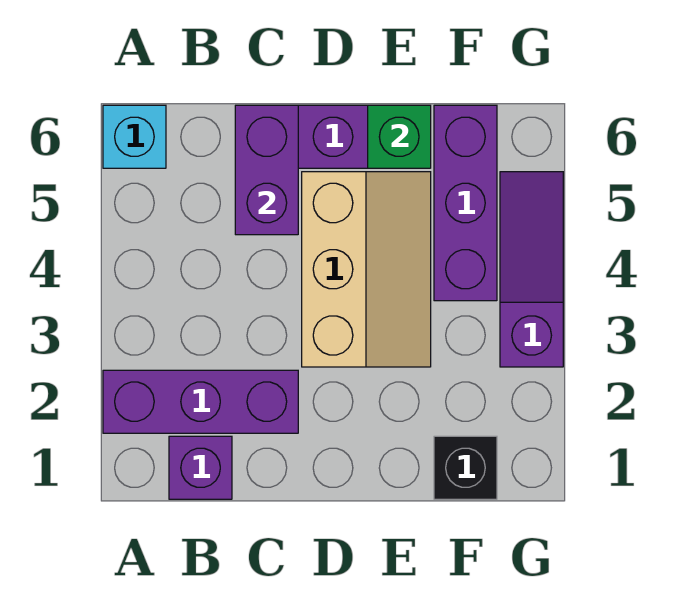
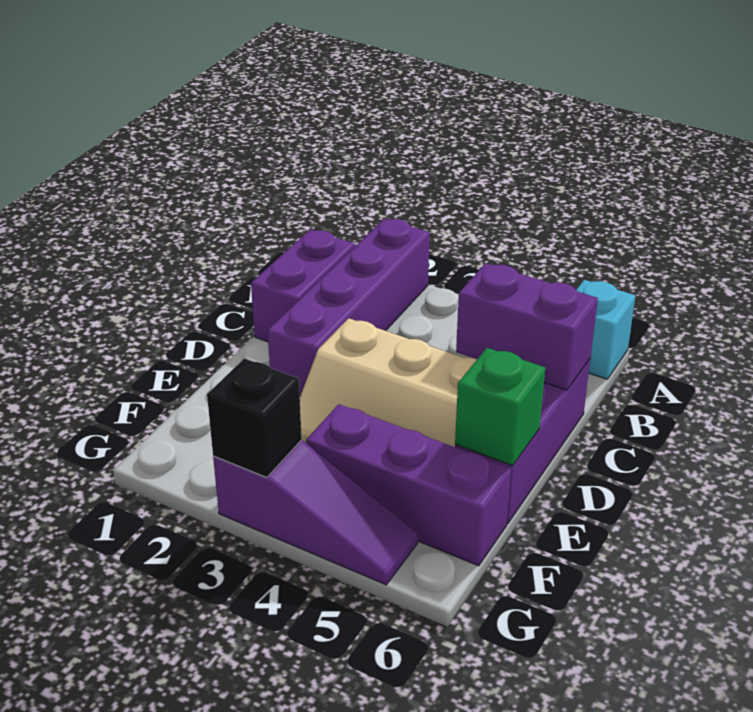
purple 1x3 brick [103,370,298,433] -> purple 1x4 brick [268,219,430,396]
purple 1x1 brick [169,436,232,499] -> purple 1x2 brick [251,230,355,342]
black 1x1 brick [434,436,497,499] -> black 1x1 brick moved to [207,358,302,478]

